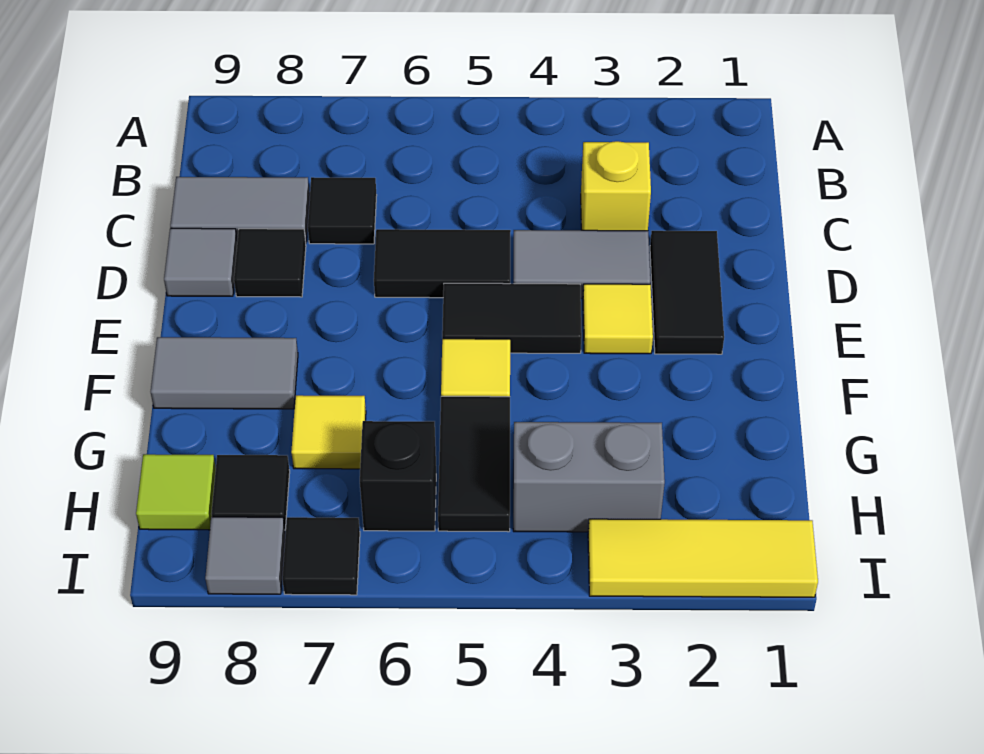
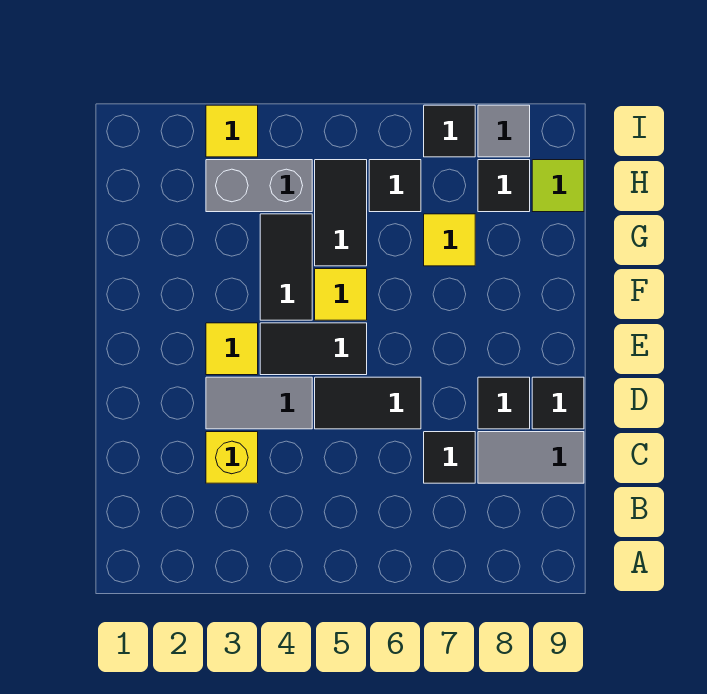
black 1x2 tile [650,231,724,354] -> black 1x2 tile moved to [260,214,312,320]
grey 1x1 tile [164,228,237,296] -> black 1x1 tile [532,377,584,429]
grey 1x2 tile [151,337,298,409] -> none
black 1x1 brick [360,421,436,531] -> black 1x1 tile [369,160,421,212]
yellow 1x3 tile [588,519,818,597] -> yellow 1x1 tile [206,105,258,157]

